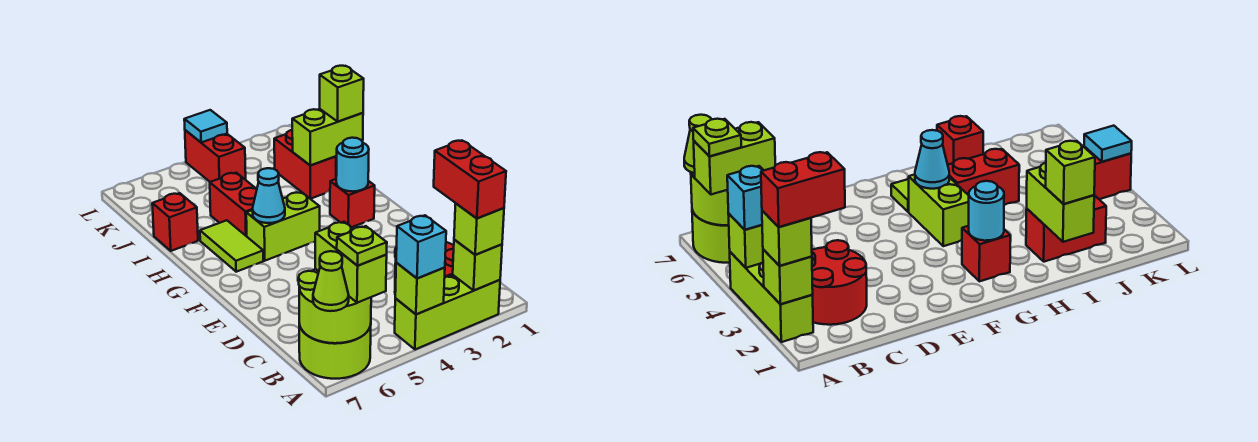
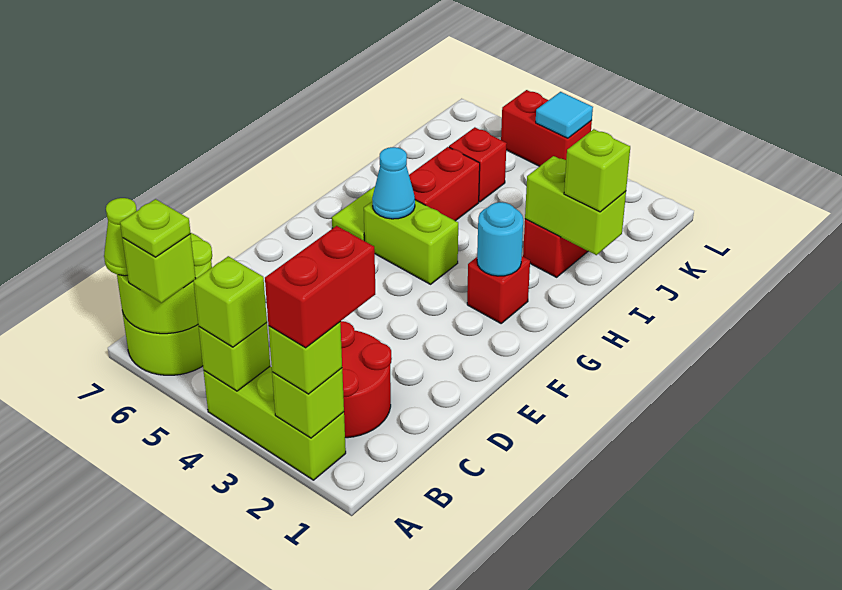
cyan 1x1 brick [396,215,446,278] -> lime 1x1 brick [193,256,267,347]
lime 1x2 brick [315,222,387,303] -> lime 1x1 brick [122,234,196,303]
red 1x1 brick [152,193,198,251] -> red 1x1 brick moved to [449,127,507,202]
red 1x2 brick [185,130,246,182] -> red 1x2 brick turned to [501,90,592,166]

